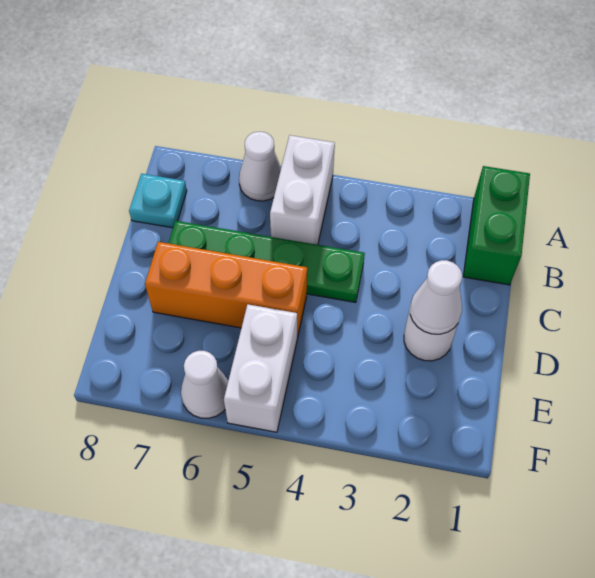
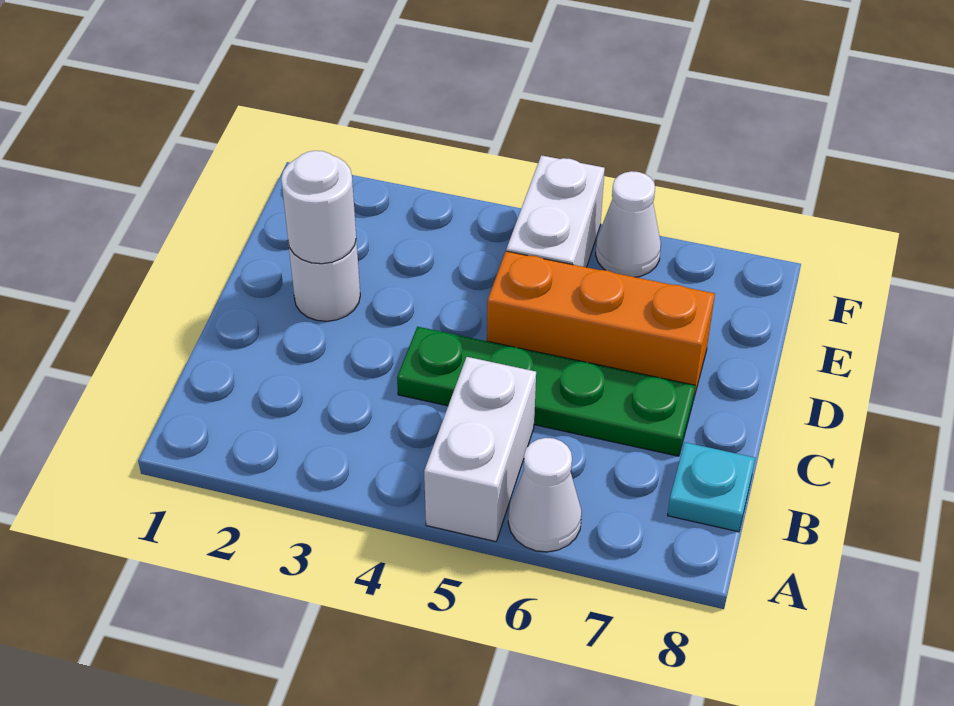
green 1x2 brick [463,166,530,285] -> none
white 1x1 cone [410,260,462,334] -> white 1x1 round brick [281,151,356,264]

